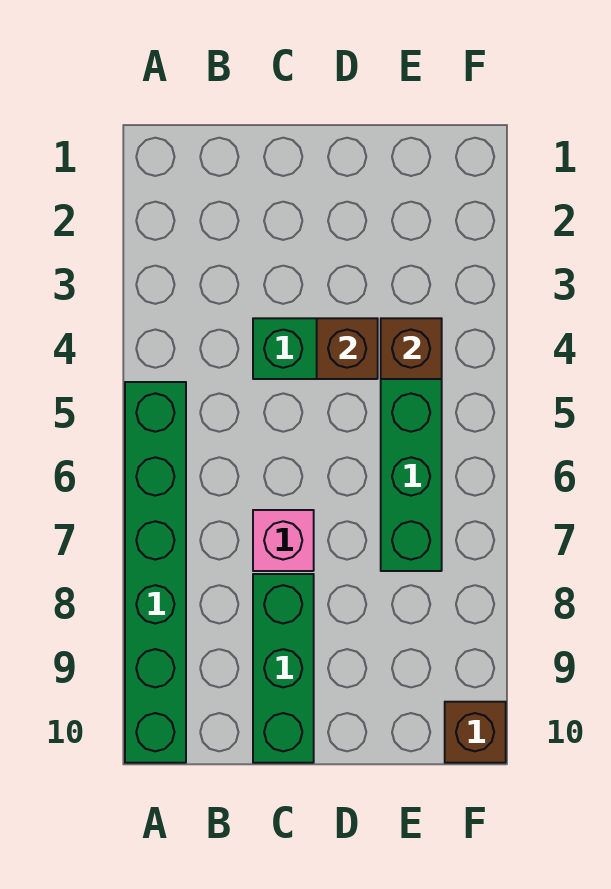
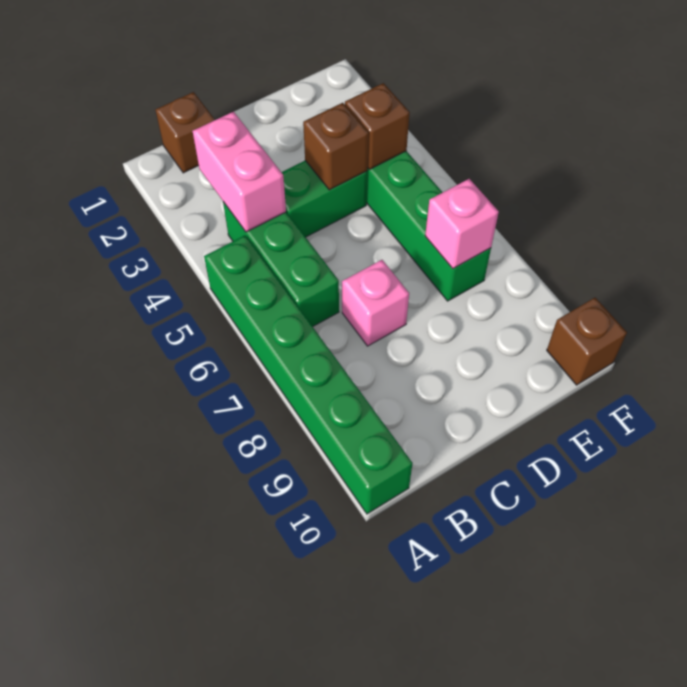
none -> brown 1x1 brick [156,92,215,173]
none -> pink 1x2 brick [193,112,286,232]
green 1x3 brick [253,574,314,763] -> green 1x3 brick moved to [223,202,339,327]
none -> pink 1x1 brick [425,179,499,269]

